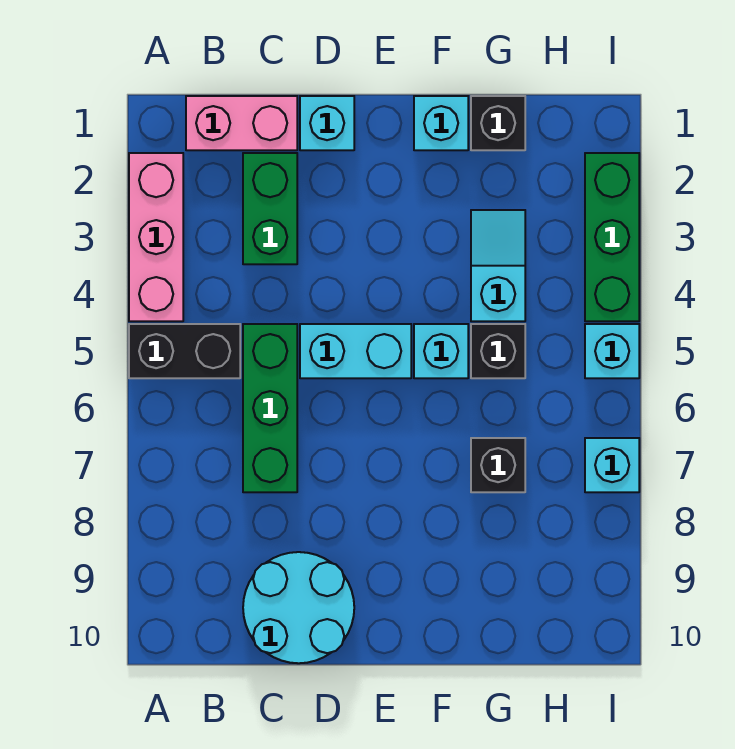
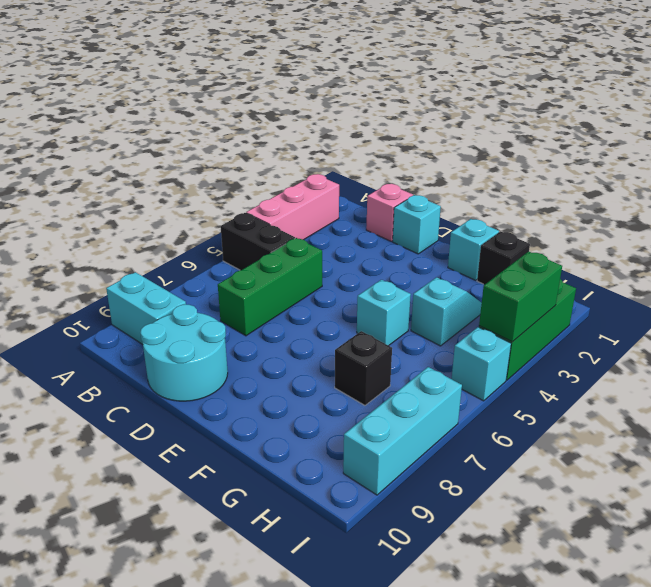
pink 1x2 brick [186,96,297,150] -> pink 1x1 brick [366,184,413,241]
green 1x2 brick [243,153,297,264] -> green 1x2 brick moved to [479,251,562,342]
cyan 1x2 brick [300,324,411,378] -> cyan 1x2 brick moved to [106,272,186,344]
black 1x1 brick [471,324,525,378] -> none
cyan 1x1 brick [585,438,639,492] -> cyan 1x3 brick [343,367,462,495]

